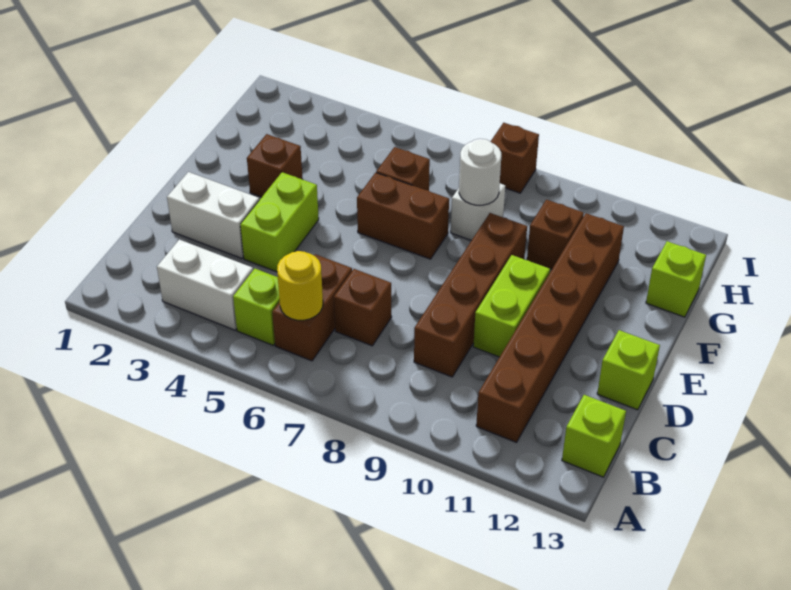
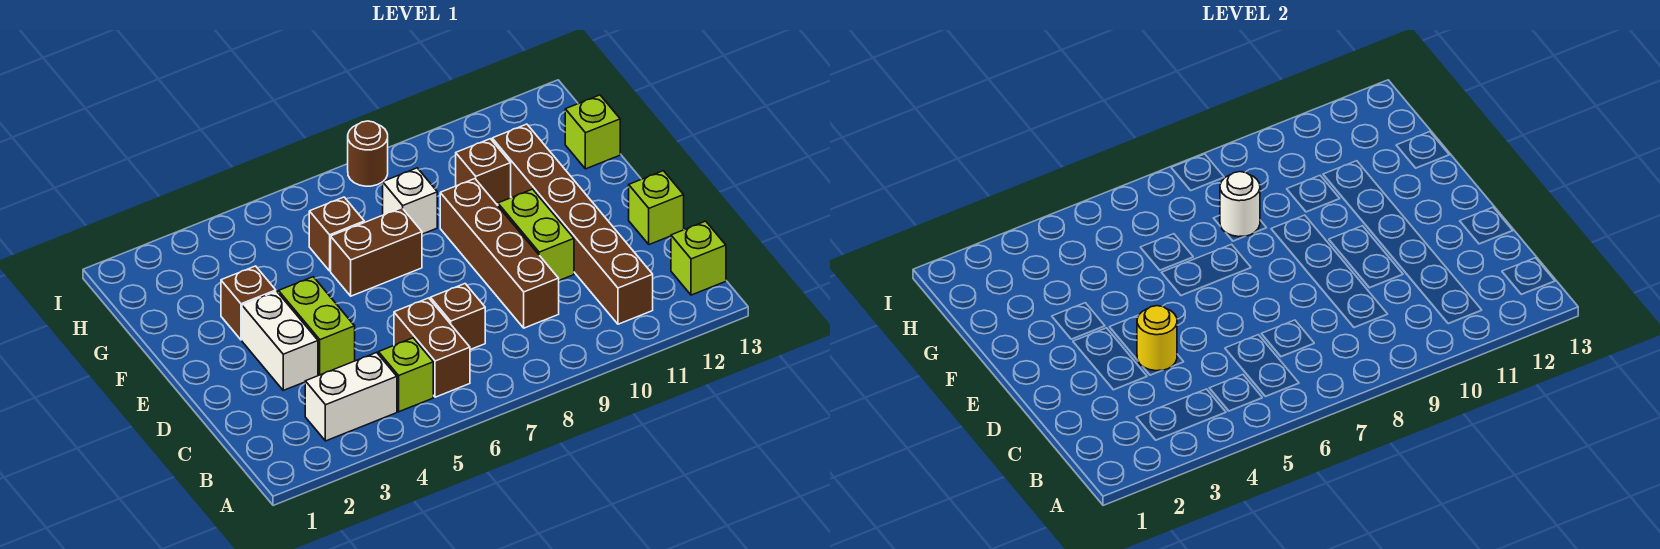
yellow 1x1 round brick [277,251,323,320] -> yellow 1x1 round brick moved to [1137,306,1177,371]
white 1x2 brick [167,172,259,258] -> white 1x2 brick turned to [242,291,318,390]
brown 1x1 brick [490,123,539,193] -> brown 1x1 round brick [348,121,388,186]

